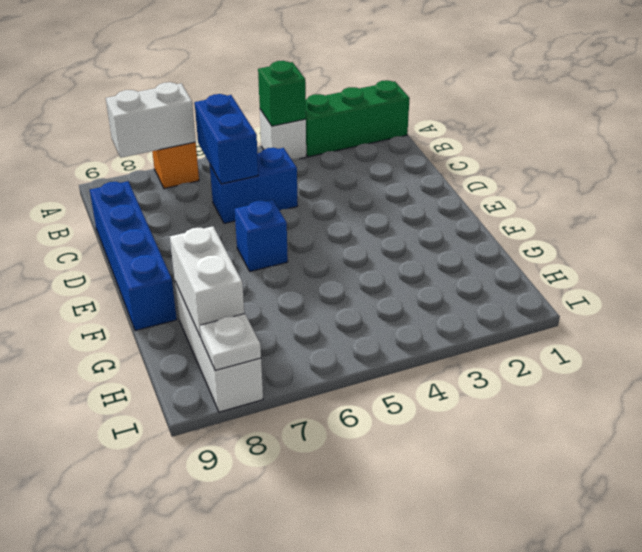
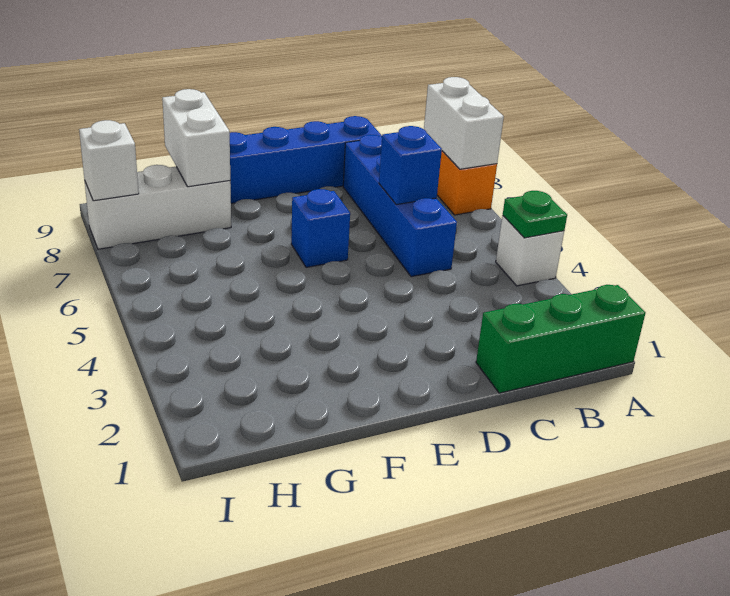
green 1x3 brick [306,80,410,157] -> green 1x3 brick turned to [476,285,645,393]
green 1x1 brick [258,61,306,126] -> green 1x1 plate [503,191,567,238]
blue 1x2 brick [195,94,258,184] -> blue 1x1 brick [379,126,442,205]
blue 1x2 brick [210,148,298,223] -> blue 1x4 brick [343,135,457,277]
white 1x2 brick [170,226,244,337] -> white 1x2 brick turned to [162,89,230,187]
white 1x1 plate [200,314,261,370] -> white 1x1 brick [79,120,139,201]

